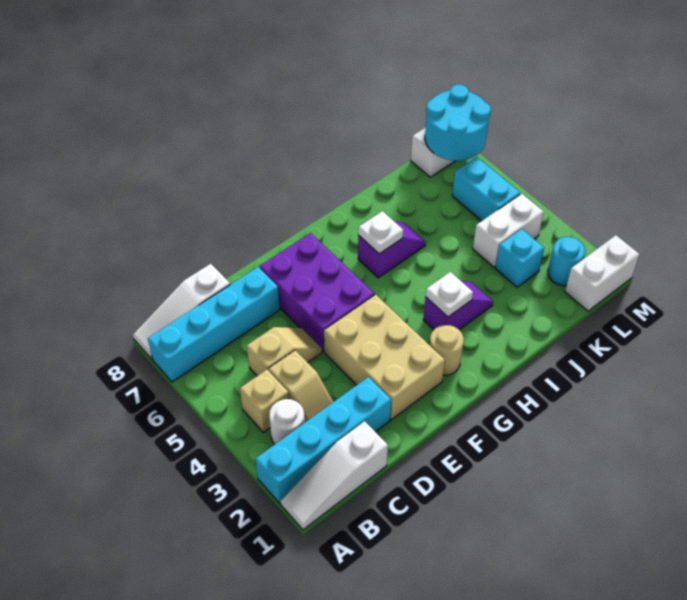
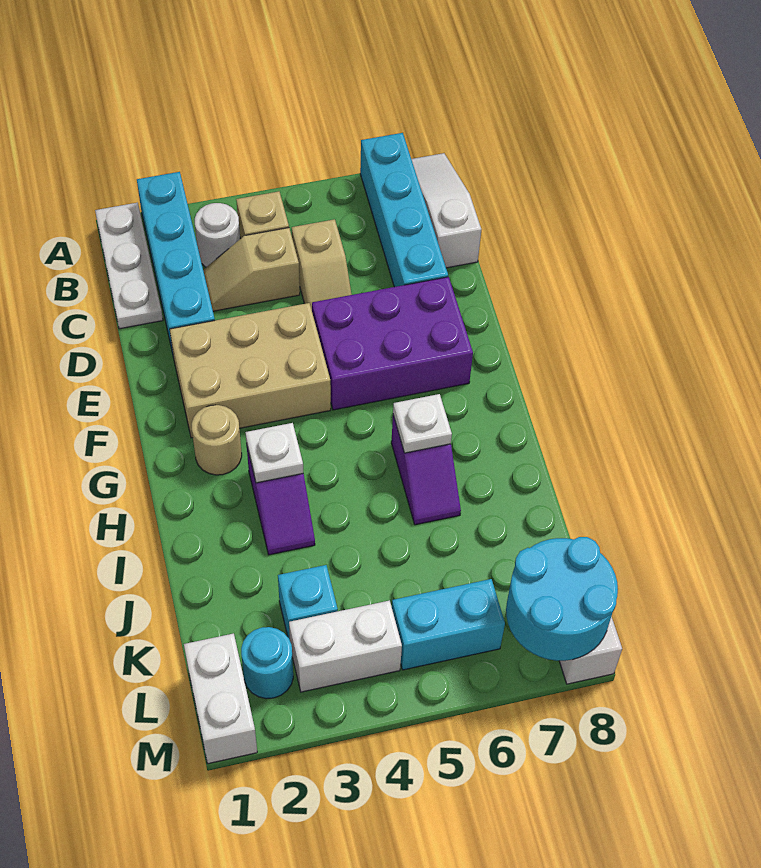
white 1x3 slope [280,421,388,530] -> white 1x3 plate [95,203,163,329]
white 1x2 brick [473,194,544,267] -> white 1x2 brick turned to [289,600,402,692]

